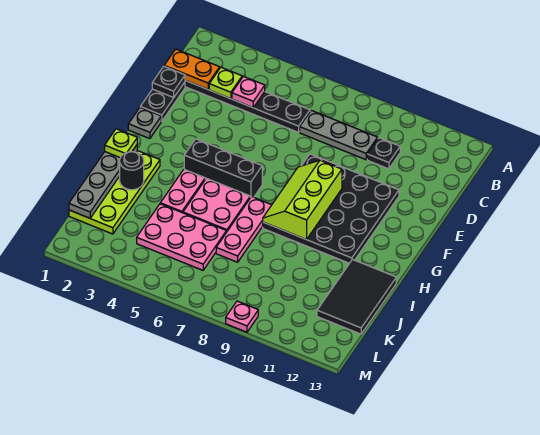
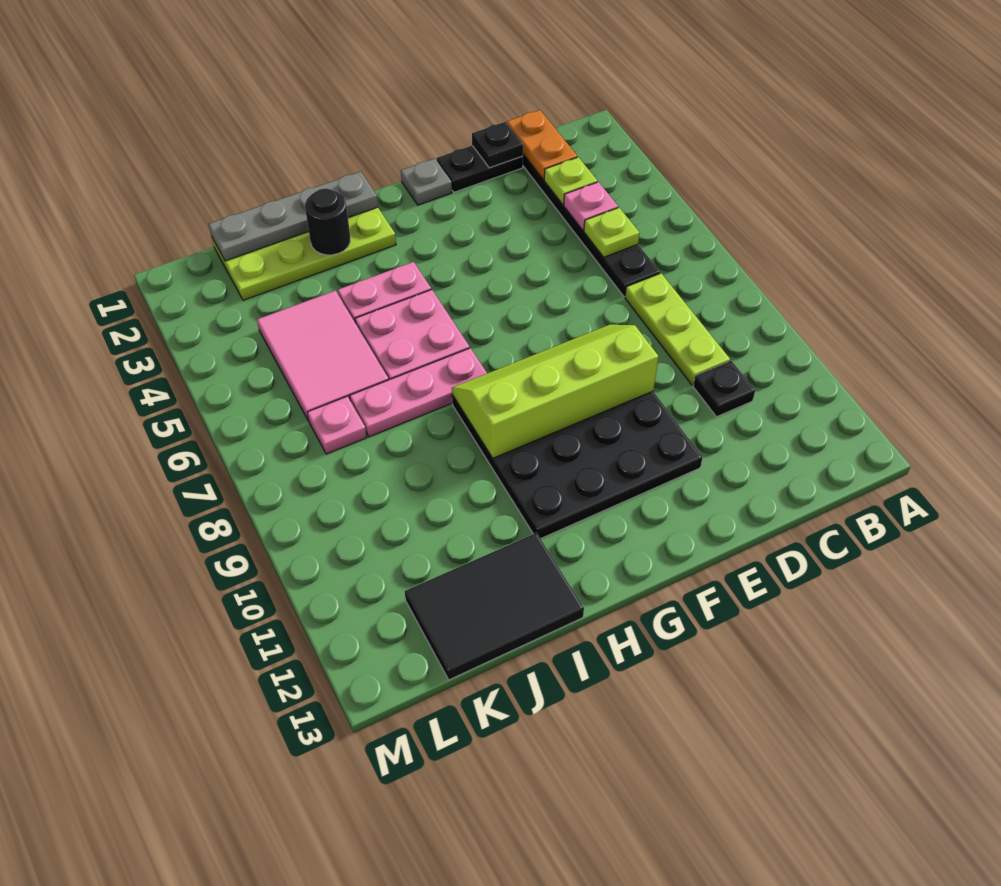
grey 1x3 plate [300,110,378,160] -> lime 1x3 plate [625,273,730,385]
lime 2x3 slope [263,160,342,240] -> lime 2x4 slope [452,325,659,458]
black 1x3 brick [184,139,262,198] -> none
lime 1x1 plate [105,129,137,158] -> lime 1x1 plate moved to [584,208,640,257]
pink 2x3 plate [137,204,226,270] -> pink 2x3 tile [257,291,389,421]
pink 1x1 plate [226,301,258,332] -> pink 1x1 plate moved to [307,396,367,454]

